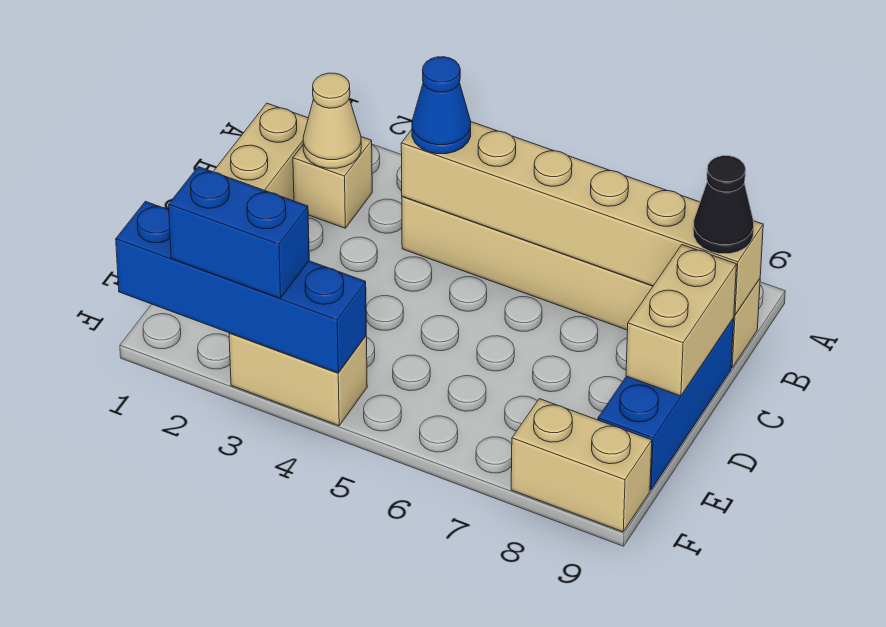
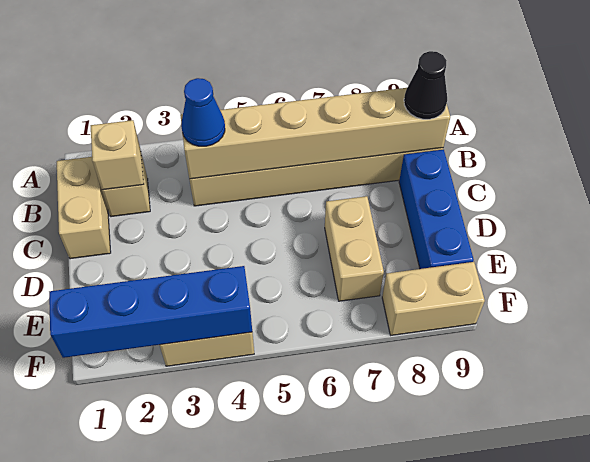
tan 1x1 cone [303,73,361,168] -> tan 1x1 brick [91,120,144,190]
tan 1x2 brick [626,245,737,396] -> tan 1x2 brick moved to [325,196,384,301]
blue 1x2 brick [169,167,309,298] -> none

